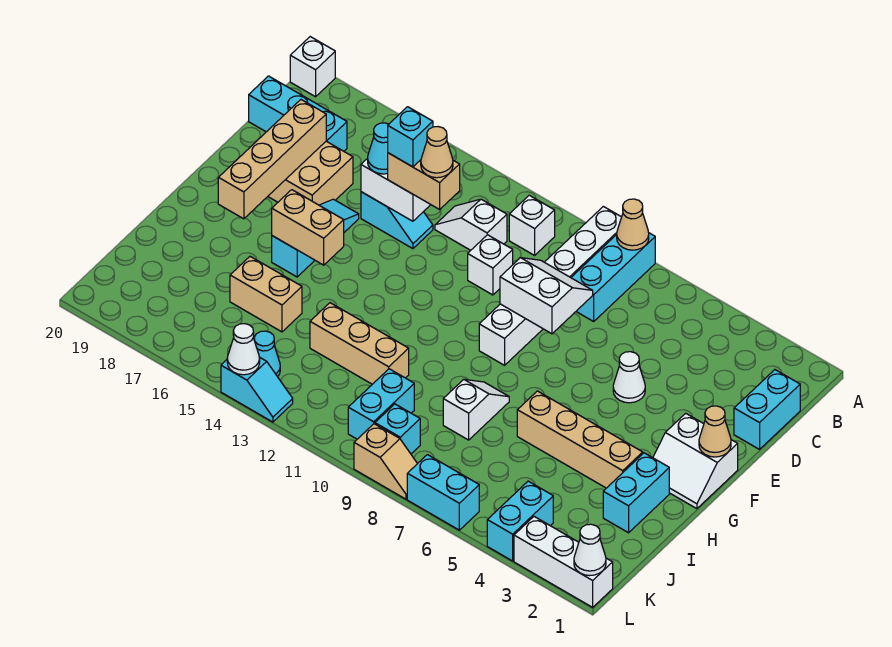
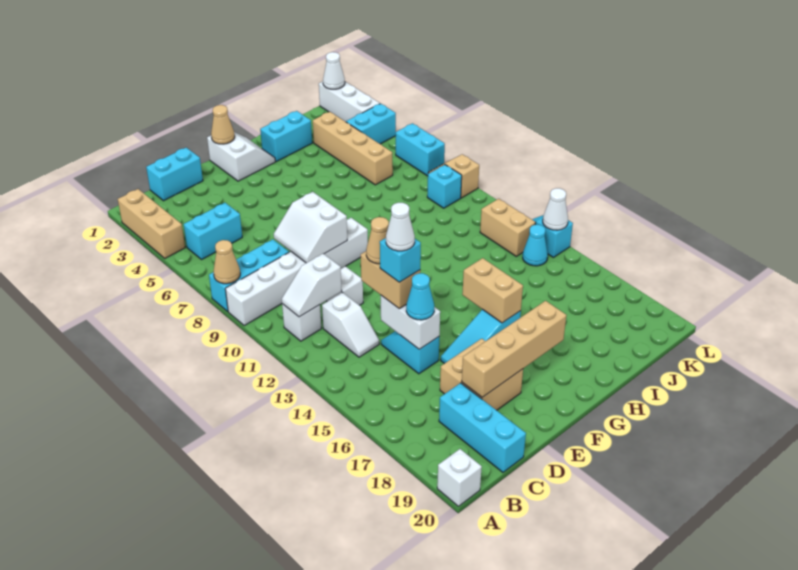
white 1x1 cone [613,352,645,403] -> white 1x1 cone moved to [386,203,415,251]
tan 1x4 brick [517,391,643,488] -> tan 1x4 brick moved to [313,112,393,185]
white 1x2 slope [443,379,509,440] -> white 1x2 slope moved to [282,254,342,317]
tan 1x3 brick [310,303,409,384] -> tan 1x3 brick moved to [118,189,185,258]
tan 1x2 brick [230,257,302,332] -> tan 1x2 brick moved to [480,199,536,256]
cyan 1x2 brick [348,369,414,439] -> cyan 1x2 brick moved to [184,203,242,259]

